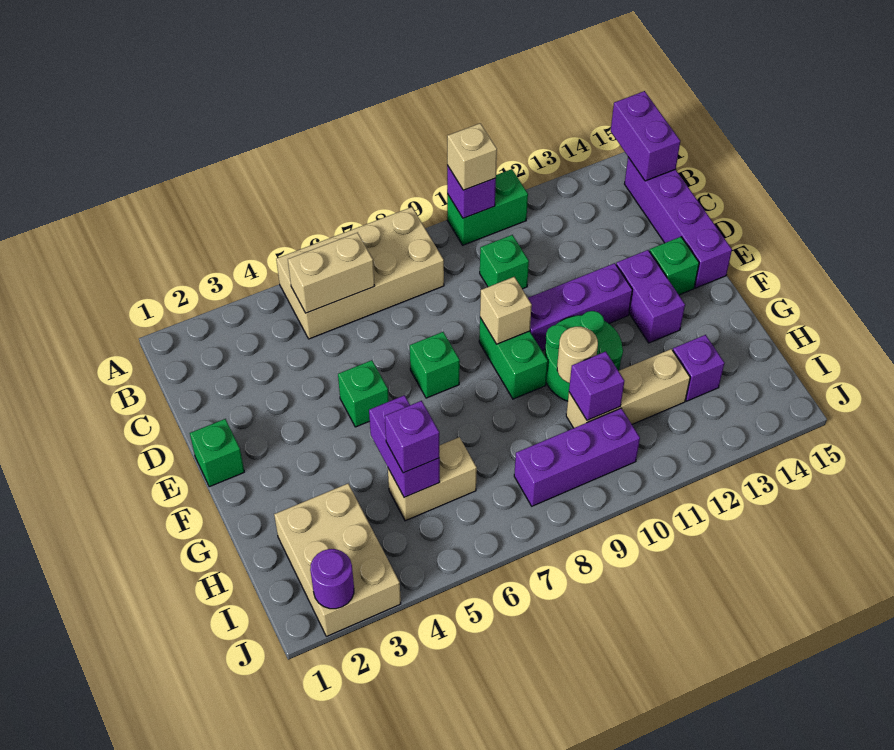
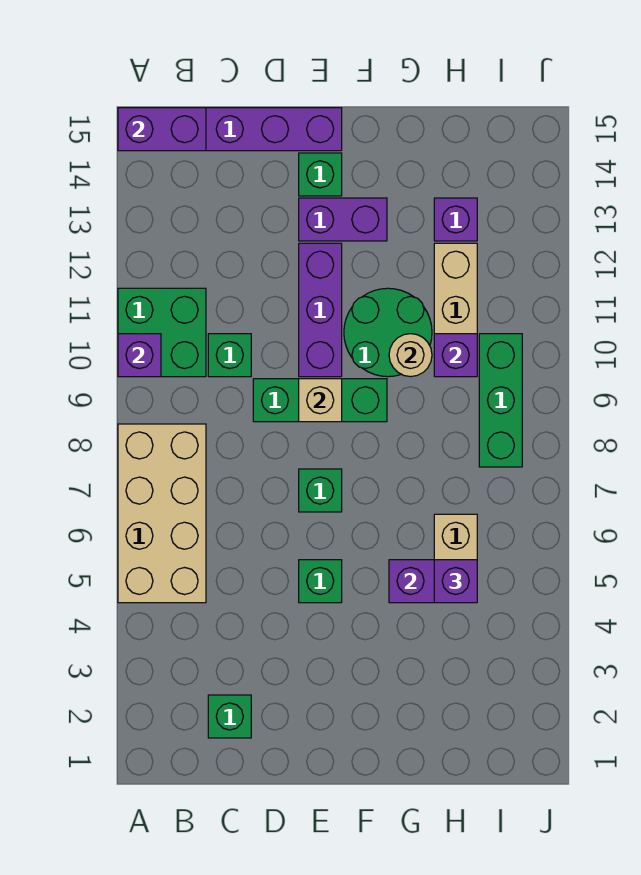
green 1x2 brick [447,169,528,245] -> green 2x2 brick [118,288,206,377]
tan 1x1 brick [447,123,497,190] -> none
tan 1x2 brick [288,233,374,313] -> none
green 1x1 brick [190,419,244,487] -> green 1x1 brick moved to [208,695,251,738]
green 1x2 brick [479,318,548,399] -> green 1x3 brick [253,379,387,422]
tan 2x3 brick [274,484,401,636] -> none
purple 1x3 brick [514,408,640,506] -> green 1x3 brick [479,334,522,467]
purple 1x1 round brick [310,549,354,609] -> none

